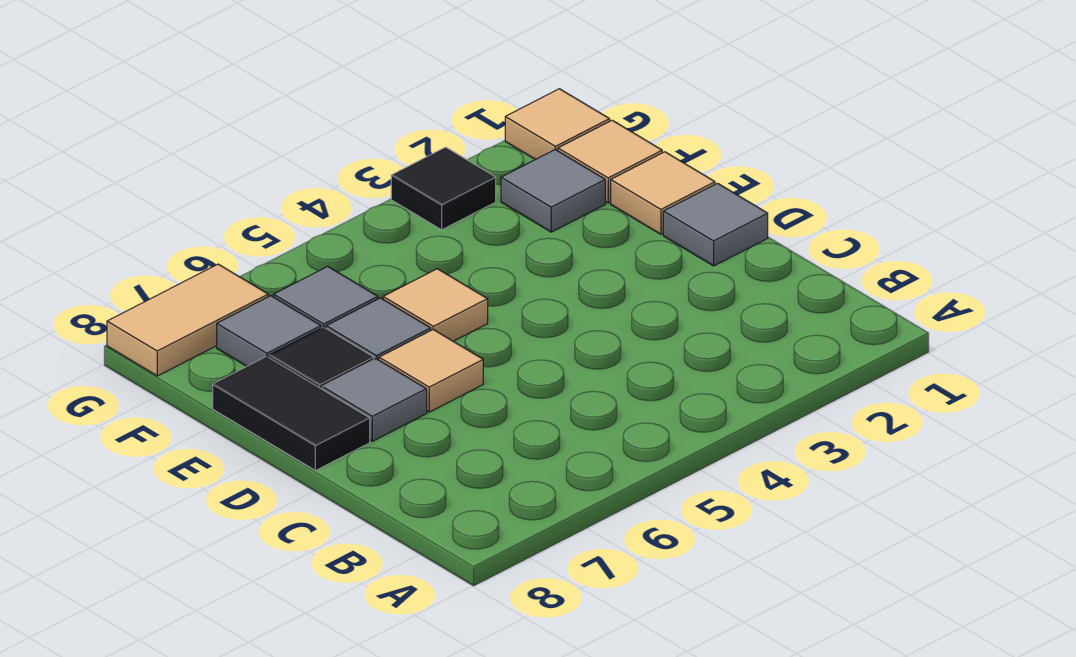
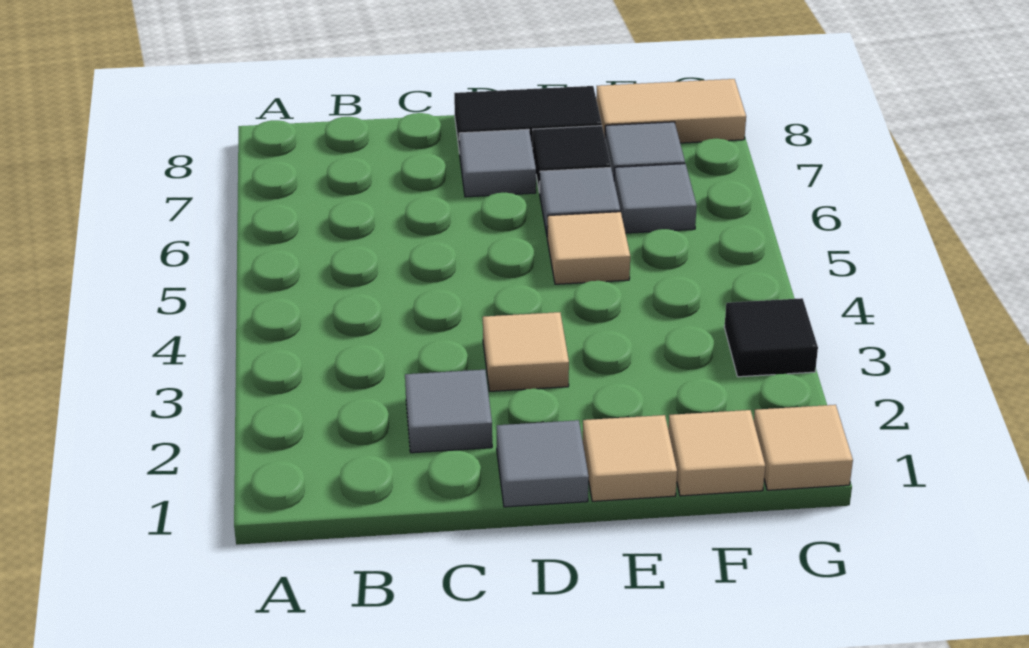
tan 1x1 tile [379,330,483,412] -> tan 1x1 tile moved to [483,312,569,391]
grey 1x1 tile [501,150,605,232] -> grey 1x1 tile moved to [405,370,492,453]
tan 1x2 tile [107,264,268,376] -> tan 1x2 tile turned to [596,79,746,143]

